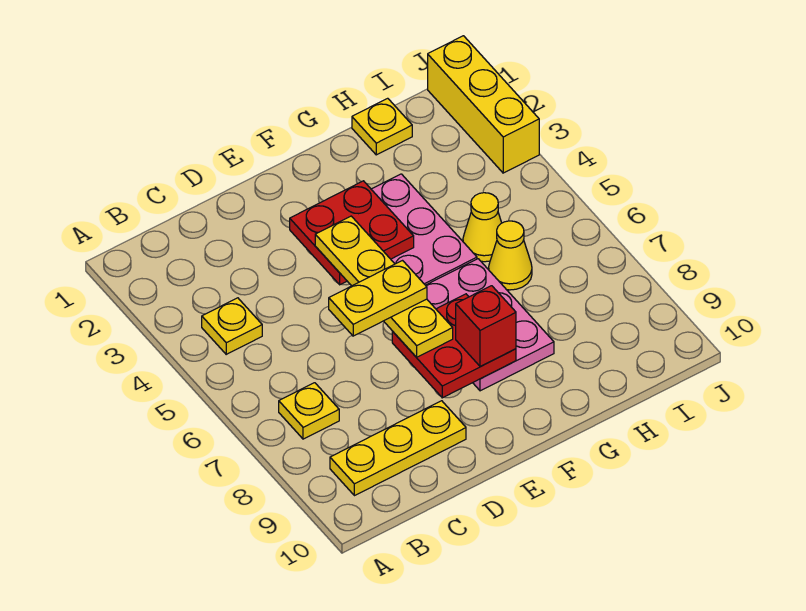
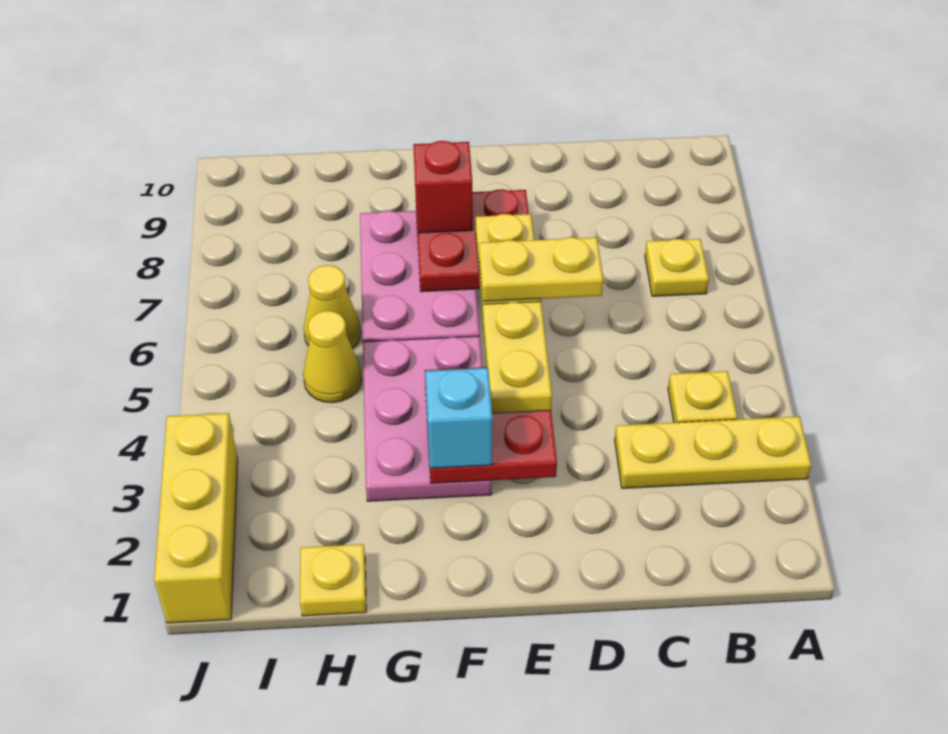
yellow 1x3 plate [330,401,466,496] -> yellow 1x3 plate moved to [615,416,811,488]
none -> cyan 1x1 brick [425,368,492,468]

